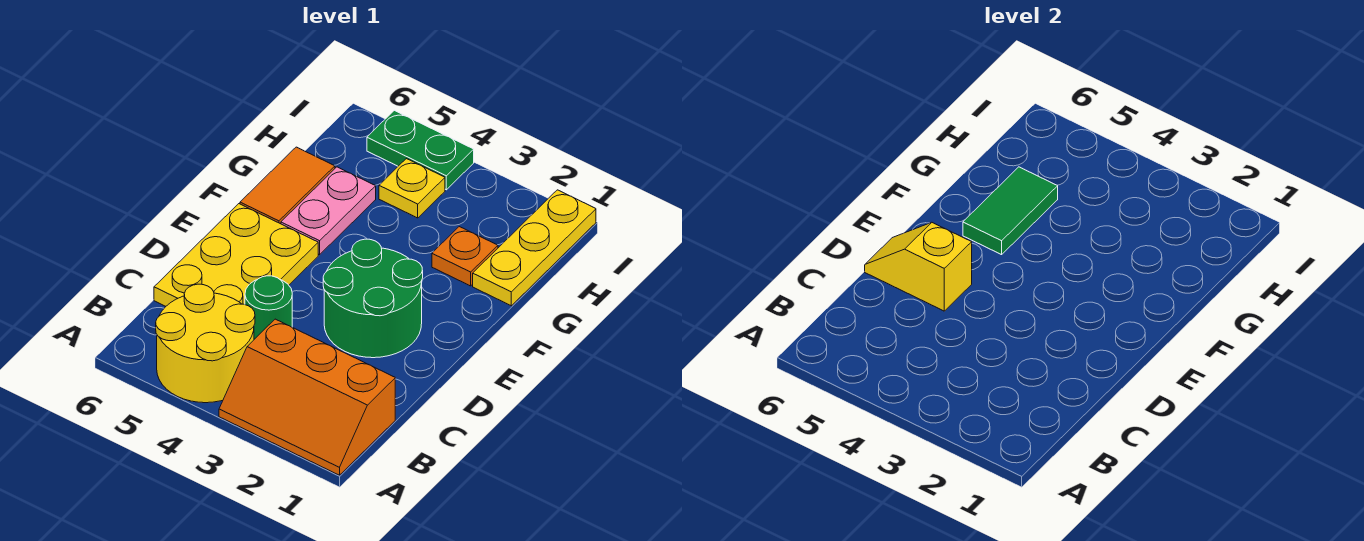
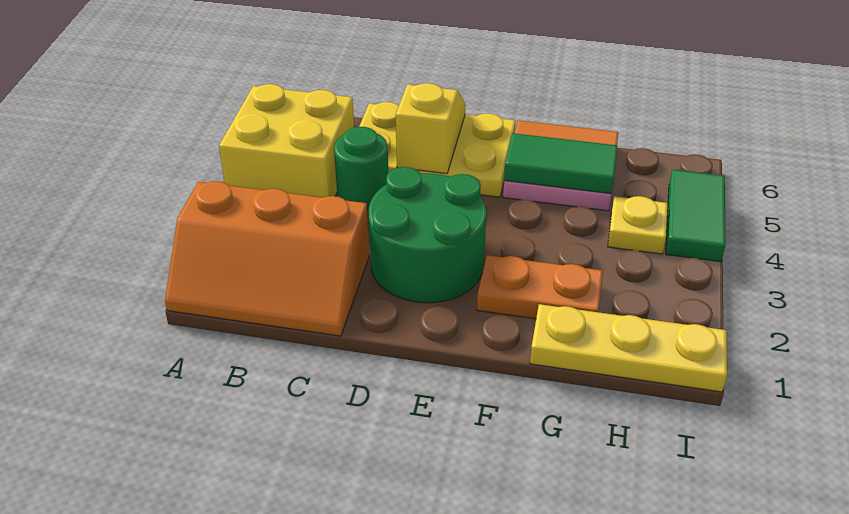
orange 2x3 slope [219,319,395,475] -> orange 2x3 slope turned to [165,181,369,336]
yellow 2x2 round brick [156,284,255,403] -> yellow 2x2 brick [219,84,354,198]
orange 1x1 plate [432,227,498,286] -> orange 1x2 plate [477,255,603,319]
green 1x2 plate [367,110,474,190] -> green 1x2 tile [666,170,726,262]

